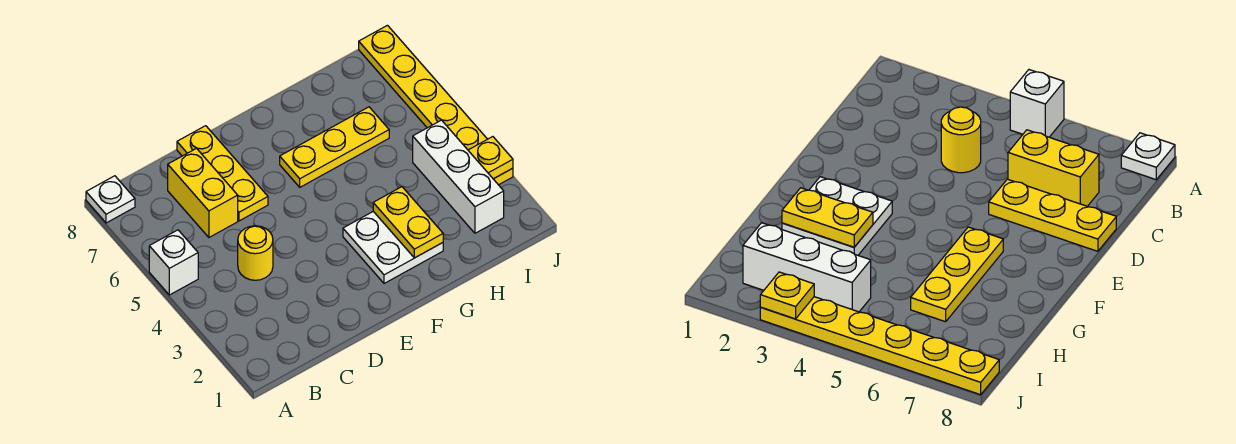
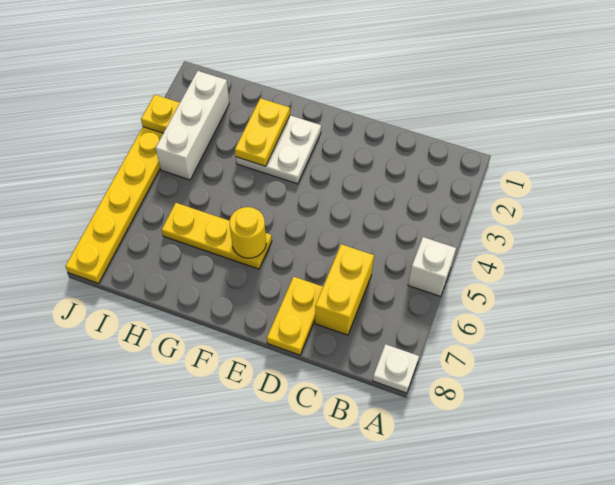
yellow 1x1 round brick [238,226,273,280] -> yellow 1x1 round brick moved to [229,207,266,258]
yellow 1x3 plate [177,126,268,221] -> yellow 1x2 plate [267,277,323,355]

